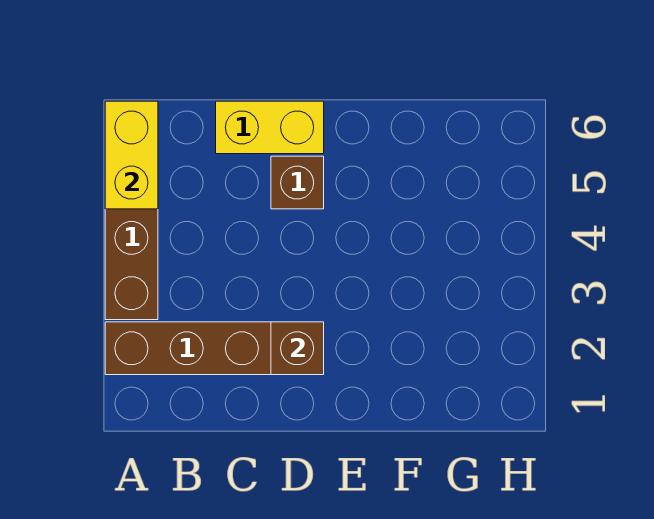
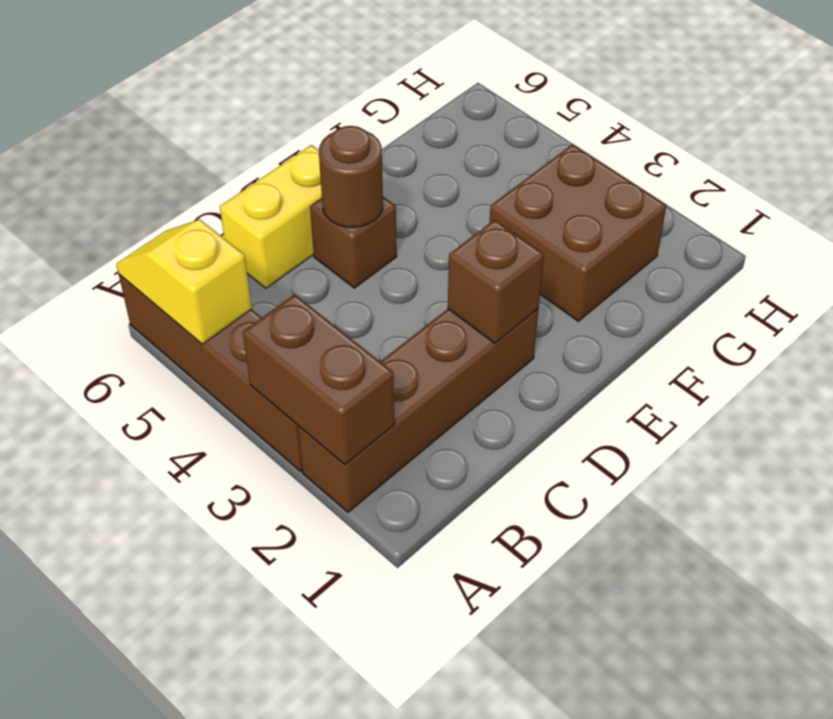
none -> brown 1x2 brick [243,294,394,465]
yellow 1x2 brick [105,101,158,209] -> yellow 1x2 slope [116,220,252,344]
none -> brown 1x1 round brick [319,126,383,227]
none -> brown 2x2 brick [490,144,667,321]

